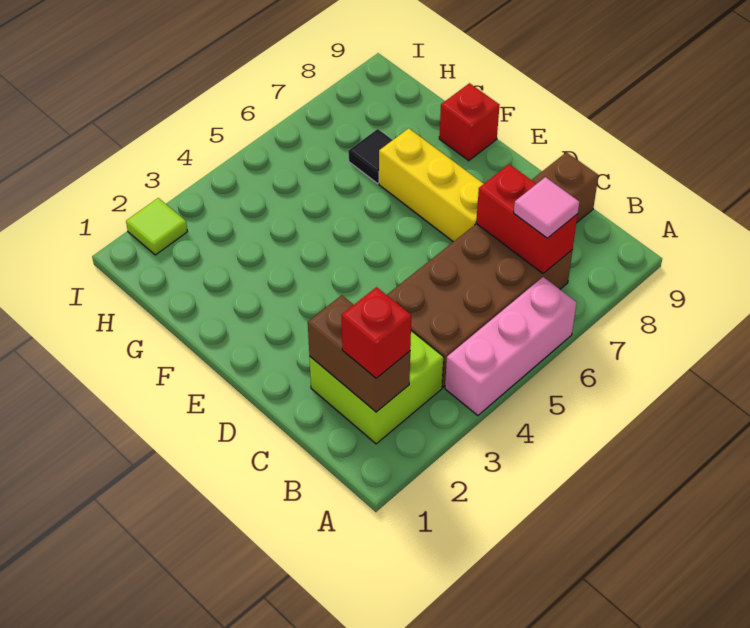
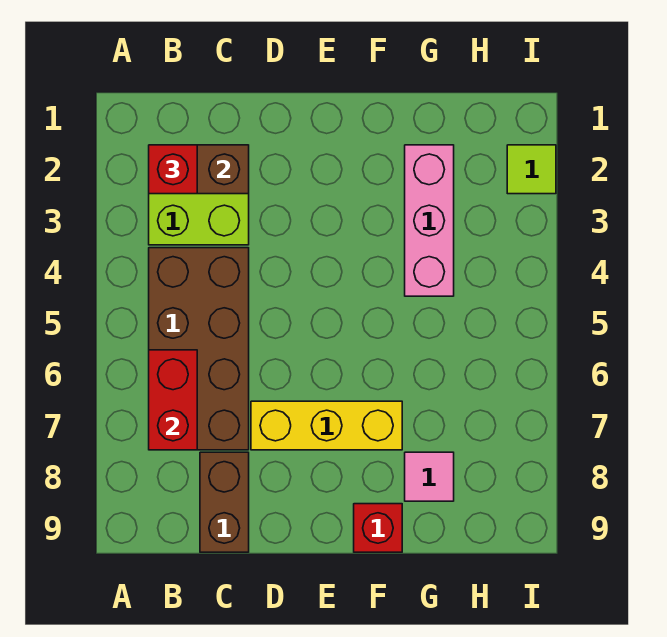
pink 1x3 brick [445,277,577,416] -> pink 1x3 brick moved to [405,145,454,296]
red 1x2 brick [476,164,578,273] -> red 1x2 brick turned to [149,350,197,450]
pink 1x1 tile [514,177,579,238] -> pink 1x1 tile moved to [405,452,454,501]
black 1x1 tile [348,129,392,183] -> none

